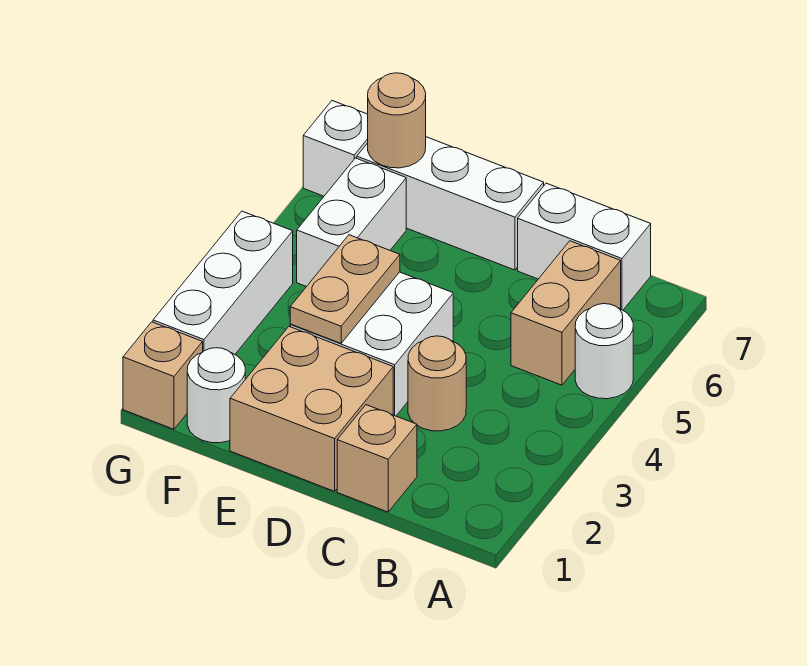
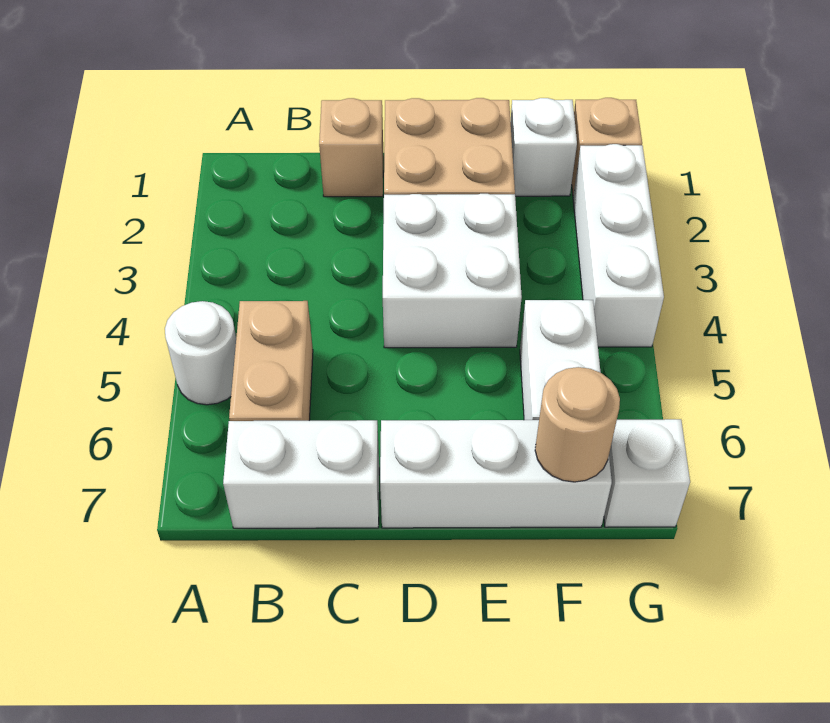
tan 1x1 round brick [408,336,466,431] -> none
tan 1x2 plate [290,235,400,343] -> none
white 1x1 round brick [187,348,245,443] -> white 1x1 brick [510,98,577,196]

